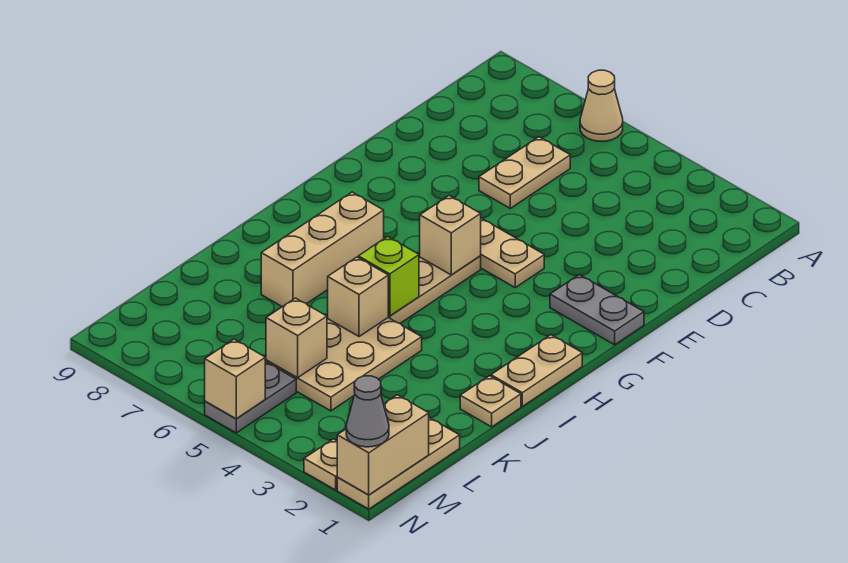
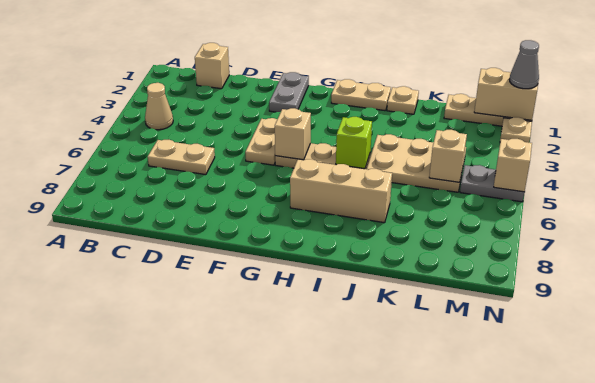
tan 1x1 cone [580,70,623,141] -> tan 1x1 cone moved to [145,83,173,130]
tan 1x1 brick [328,257,388,337] -> tan 1x1 brick moved to [195,43,229,89]

